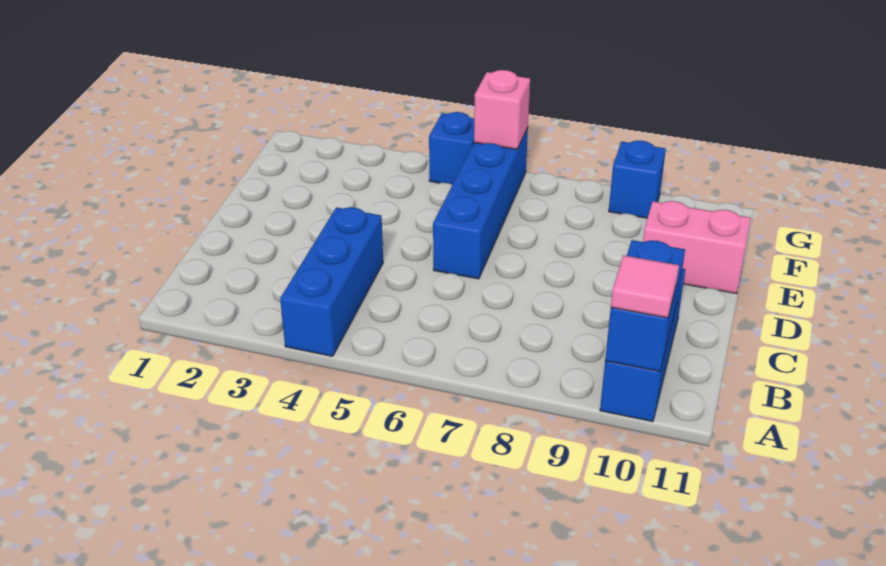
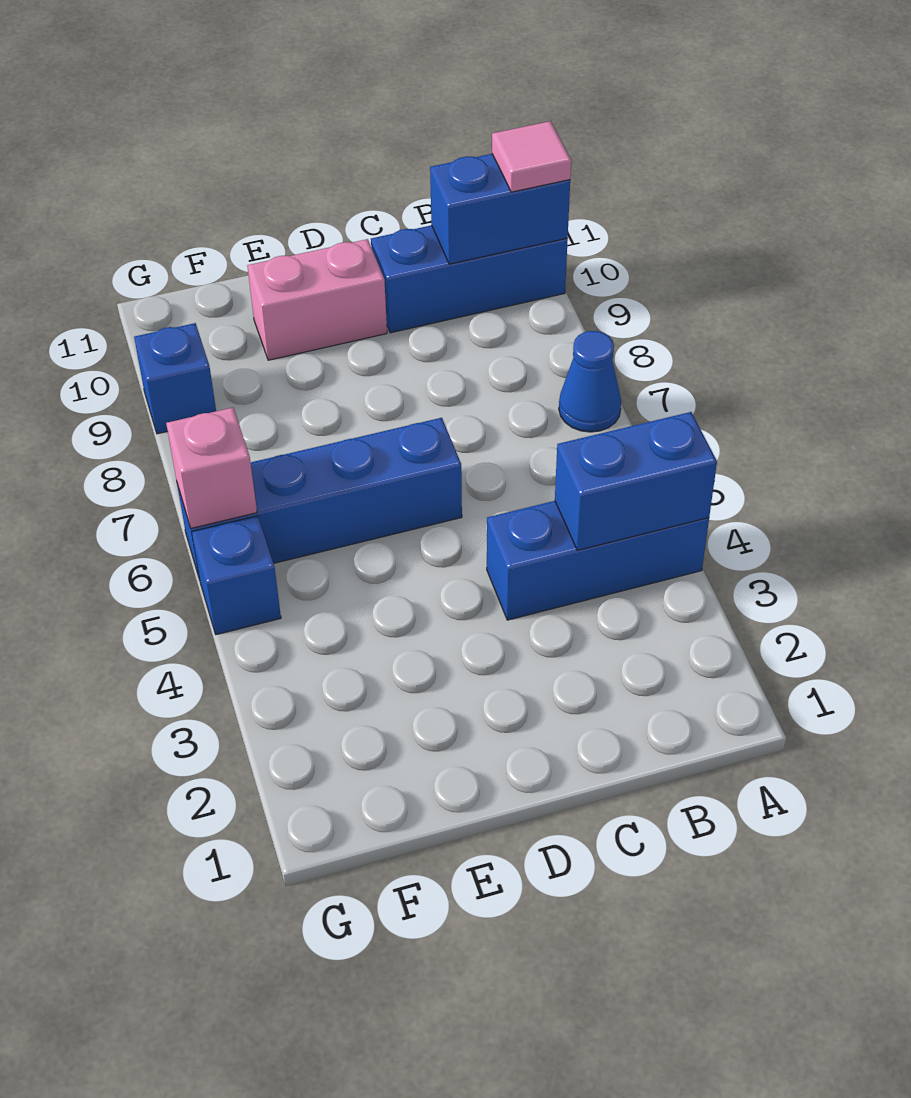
none -> blue 1x2 brick [555,412,717,550]
none -> blue 1x1 cone [559,331,621,432]
pink 1x2 brick [643,201,751,294] -> pink 1x2 brick turned to [247,239,387,360]

